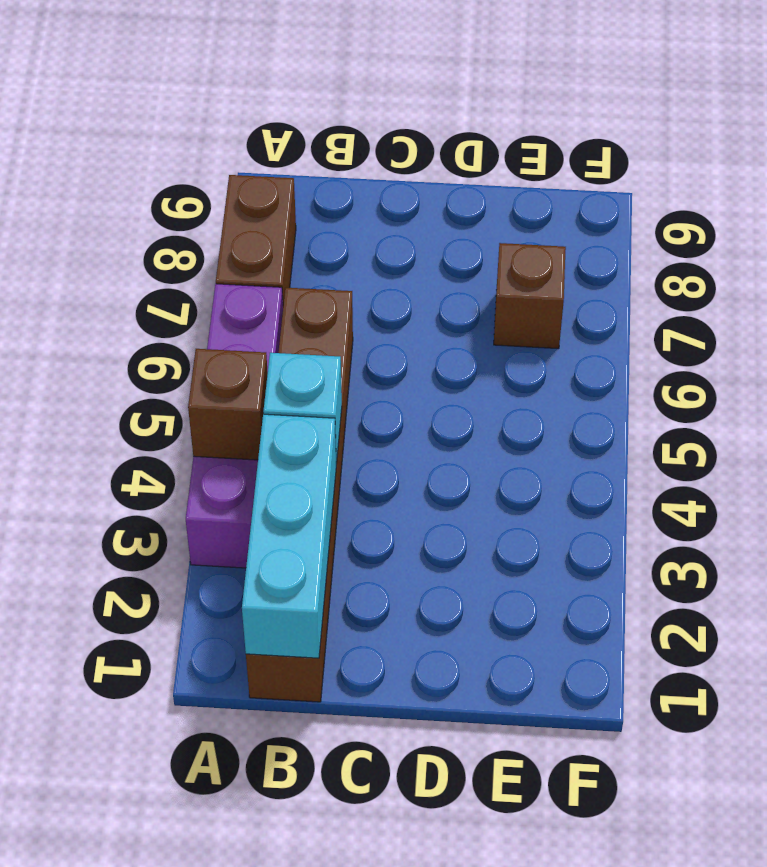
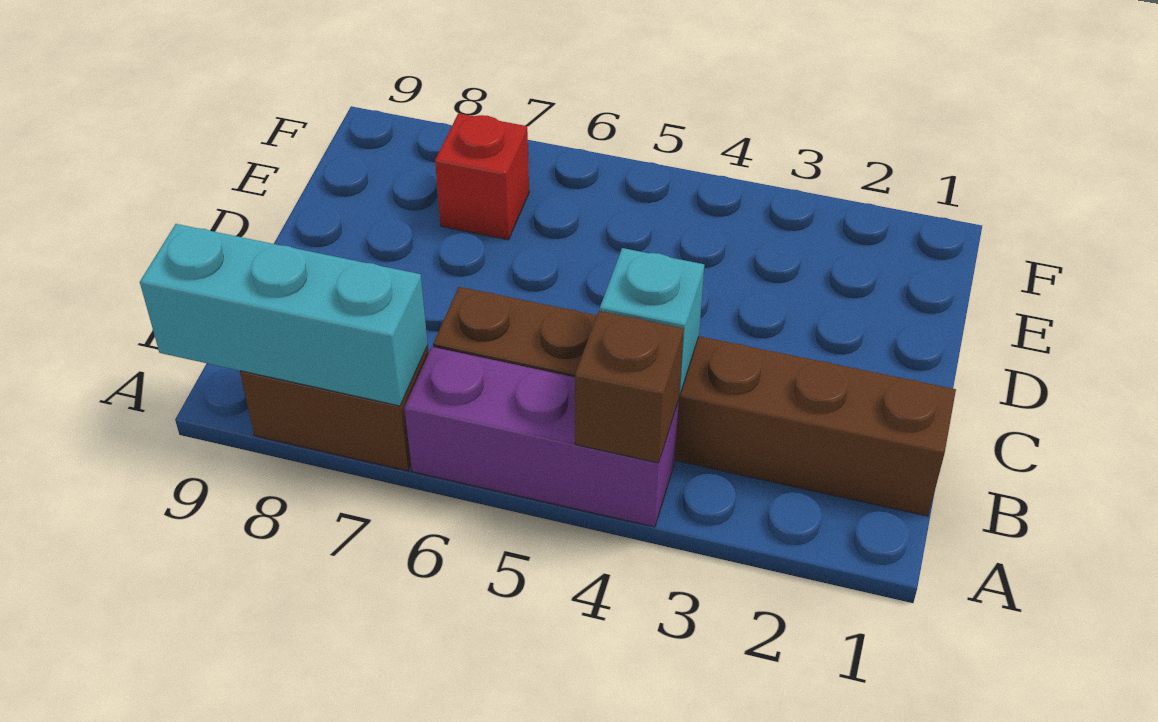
purple 1x4 brick [186,284,283,568] -> purple 1x3 brick [404,347,679,527]
cyan 1x3 brick [242,414,336,658] -> cyan 1x3 brick moved to [140,224,428,406]
brown 1x1 brick [494,243,566,349] -> red 1x1 brick [435,113,529,240]

